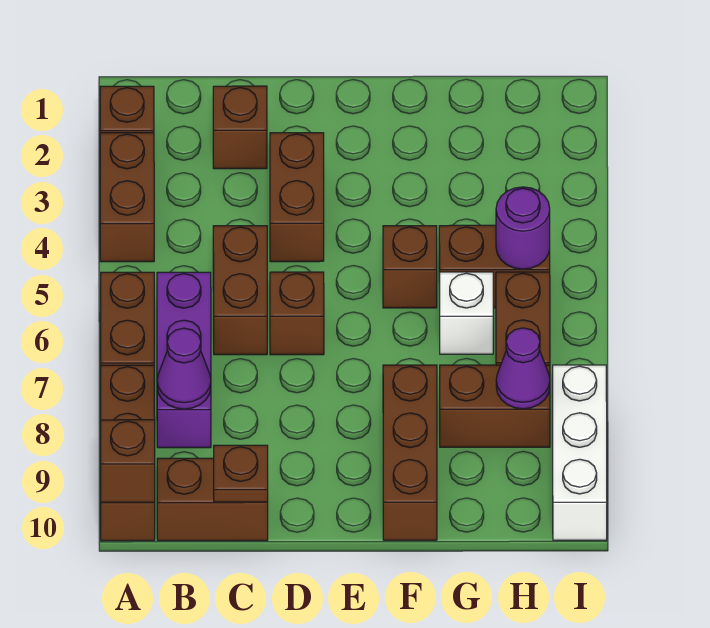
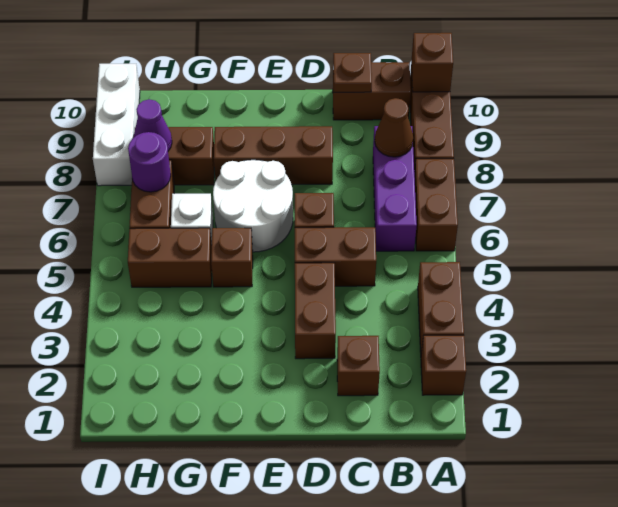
purple 1x1 cone [157,328,211,409] -> brown 1x1 cone [375,98,413,157]
brown 1x2 brick [213,226,267,355] -> brown 1x2 brick turned to [295,227,376,286]
none -> white 2x2 round brick [213,160,293,252]
brown 1x3 brick [383,365,437,540] -> brown 1x3 brick turned to [214,126,333,185]
purple 1x1 round brick [496,187,550,269] -> purple 1x1 round brick moved to [128,132,171,192]

